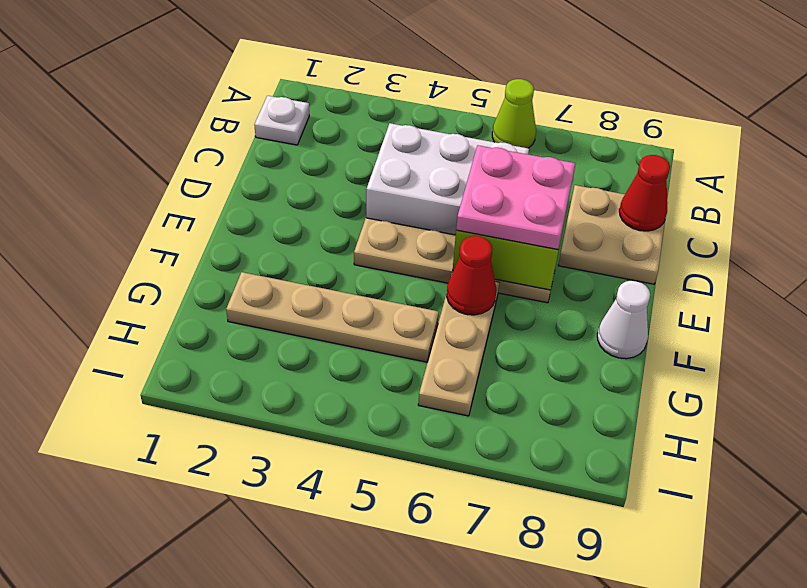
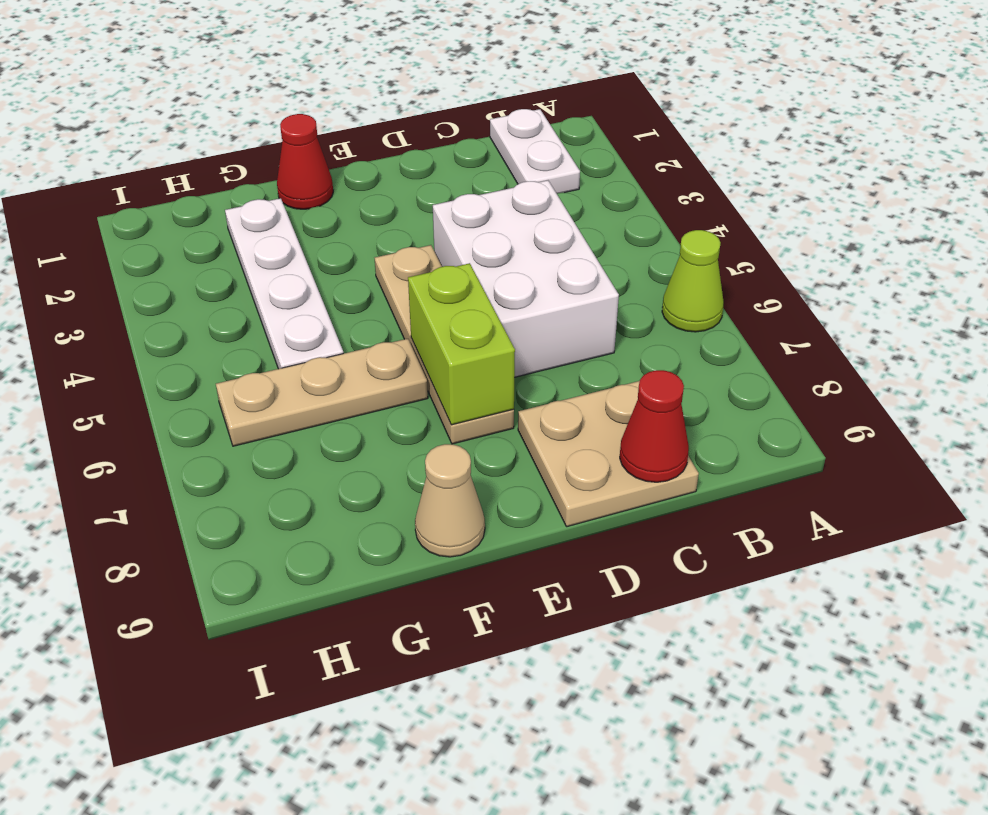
white 1x1 plate [254,96,309,145] -> white 1x2 plate [490,109,580,194]
pink 2x2 plate [456,145,576,249] -> none
red 1x1 cone [447,236,496,315] -> red 1x1 cone moved to [277,114,333,209]
white 1x1 cone [597,281,650,359] -> tan 1x1 cone [415,444,485,557]
tan 1x4 plate [226,272,439,362] -> white 1x4 plate [225,198,344,369]

